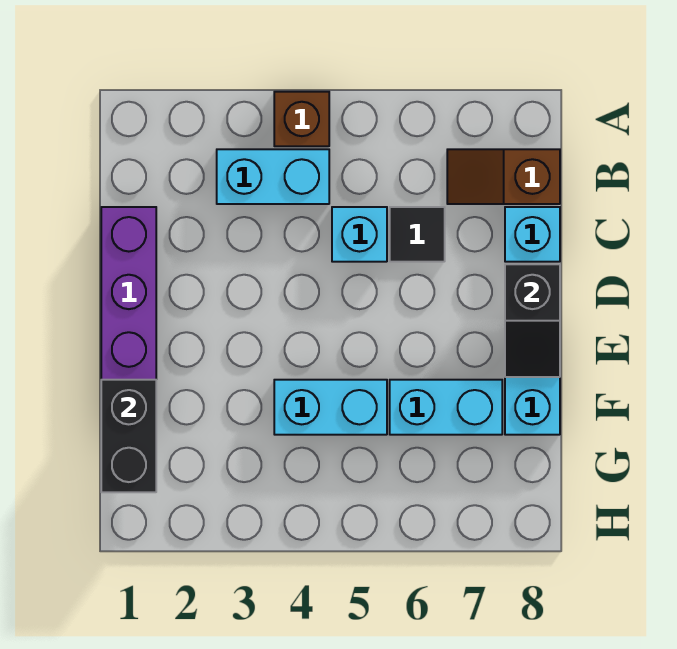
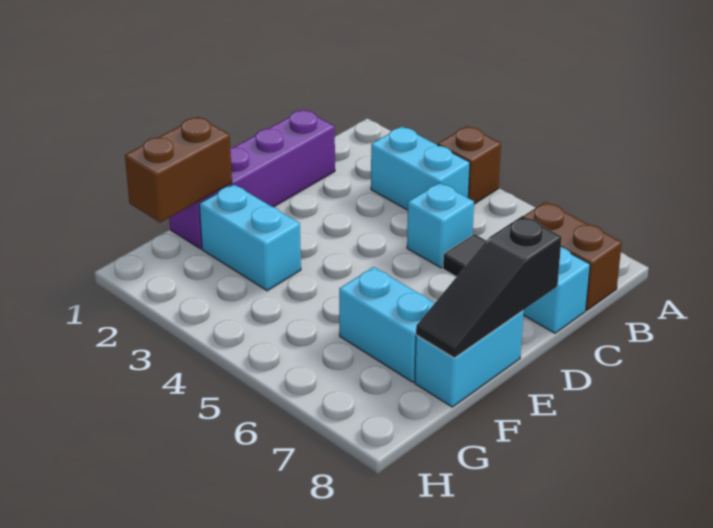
brown 1x2 slope [447,149,560,204] -> brown 1x2 brick [524,202,622,310]
black 1x2 slope [505,264,560,377] -> black 1x3 slope [416,216,562,358]
black 1x2 brick [101,380,156,492] -> brown 1x2 brick [125,117,232,222]
cyan 1x2 brick [274,380,387,435] -> cyan 1x2 brick moved to [199,184,301,291]

